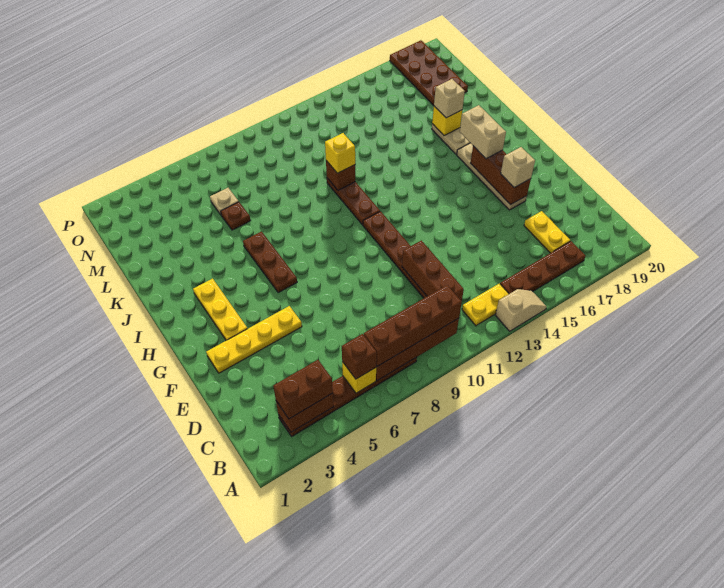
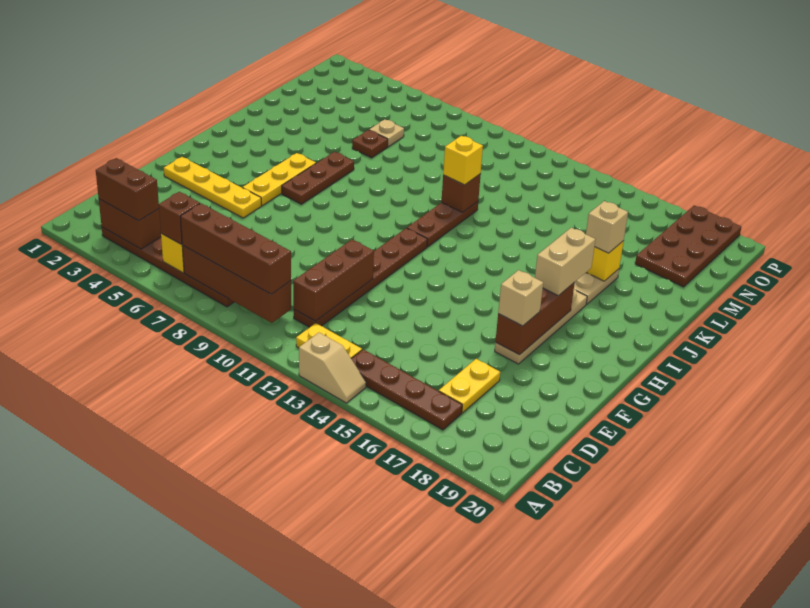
yellow 1x3 plate [193,279,247,340] -> yellow 1x3 plate moved to [243,153,316,205]

